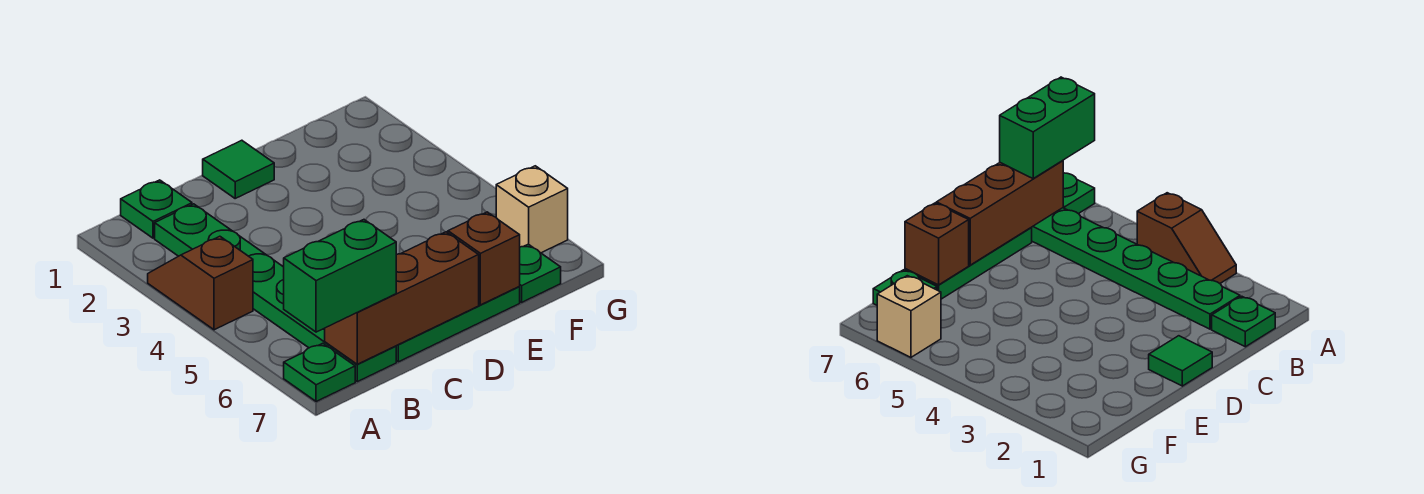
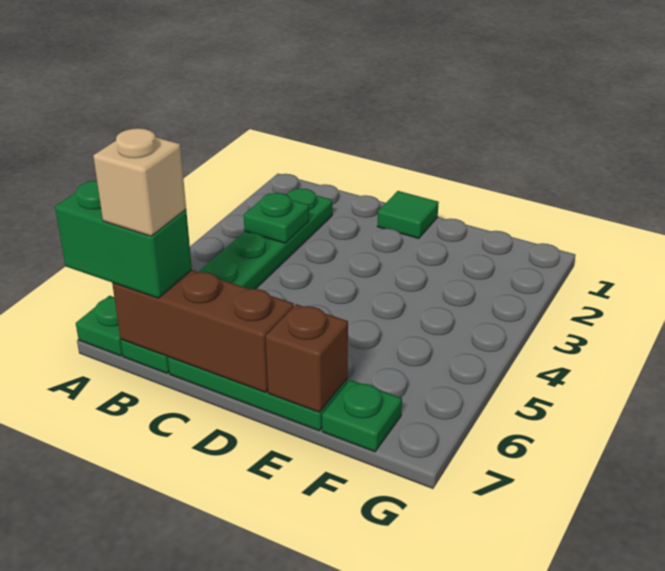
brown 1x2 slope [148,236,253,330] -> none
green 1x1 plate [121,180,192,238] -> green 1x1 plate moved to [244,193,309,243]
tan 1x1 brick [496,166,568,253] -> tan 1x1 brick moved to [93,128,186,236]

